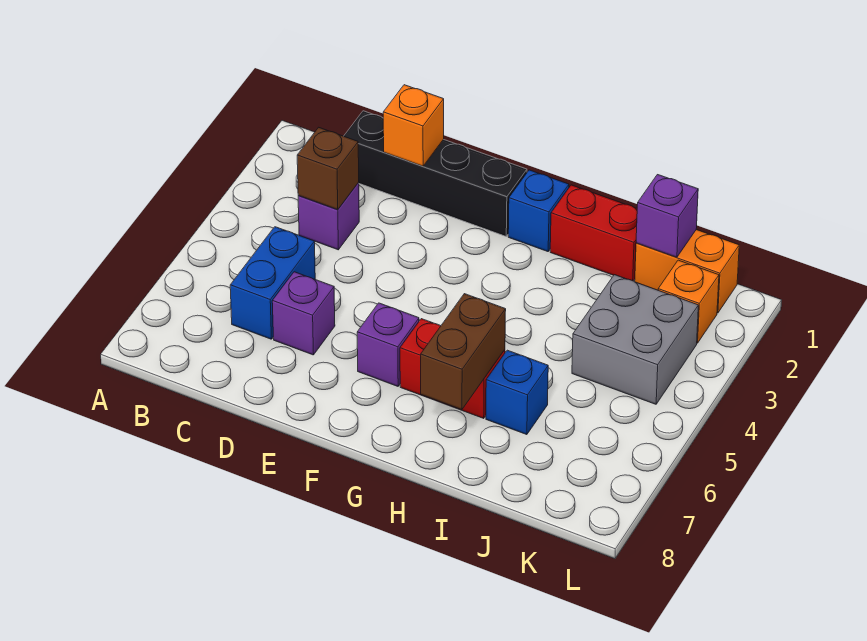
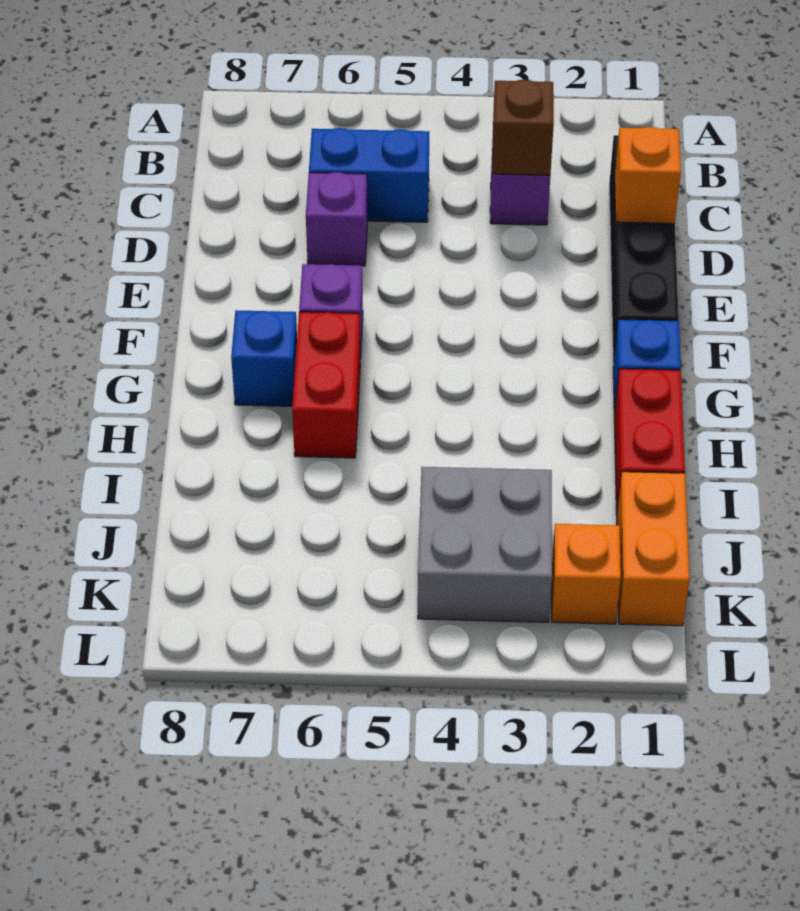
brown 1x2 brick [421,294,506,410] -> none
blue 1x1 brick [486,350,548,435] -> blue 1x1 brick moved to [231,310,297,406]
purple 1x1 brick [636,175,698,257] -> none

